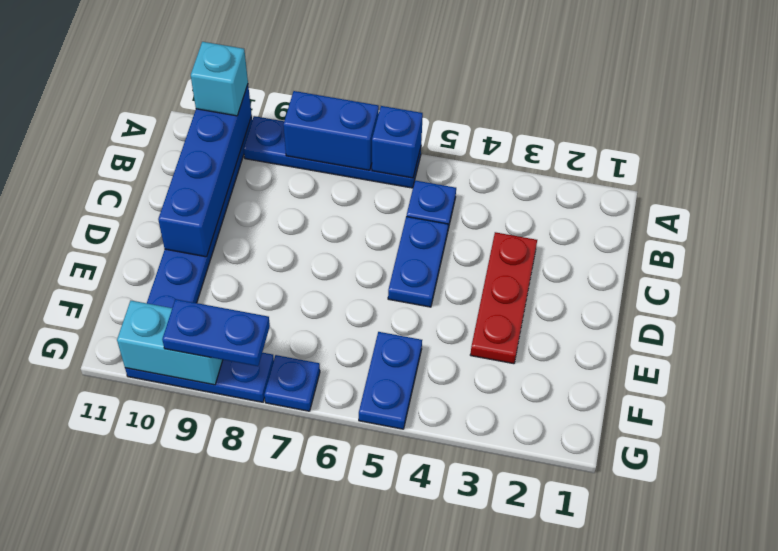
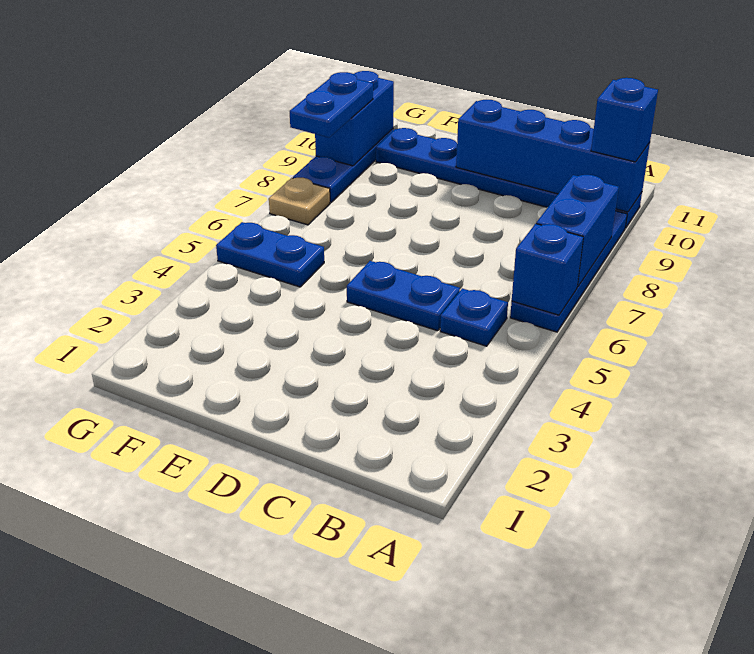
cyan 1x1 brick [191,42,248,116] -> blue 1x1 brick [591,78,658,162]
red 1x3 plate [470,232,537,364] -> none
blue 1x1 plate [264,355,320,411] -> tan 1x1 plate [269,178,330,225]
cyan 1x2 brick [117,301,223,385] -> blue 1x2 brick [315,71,394,166]

